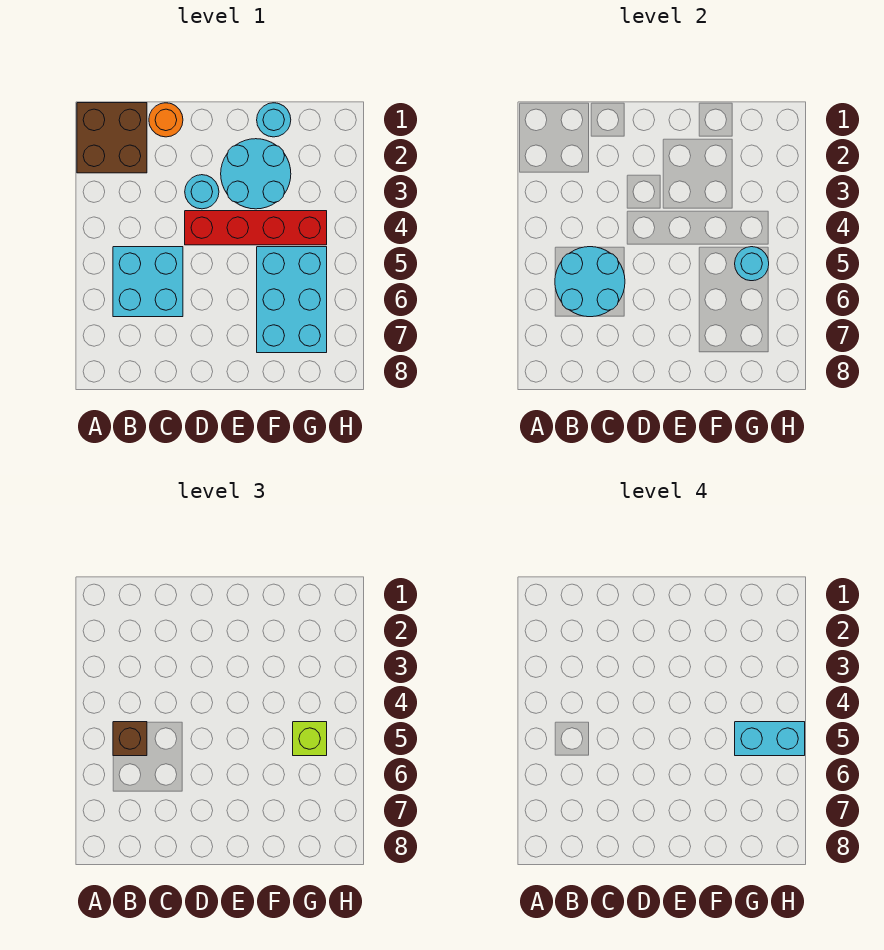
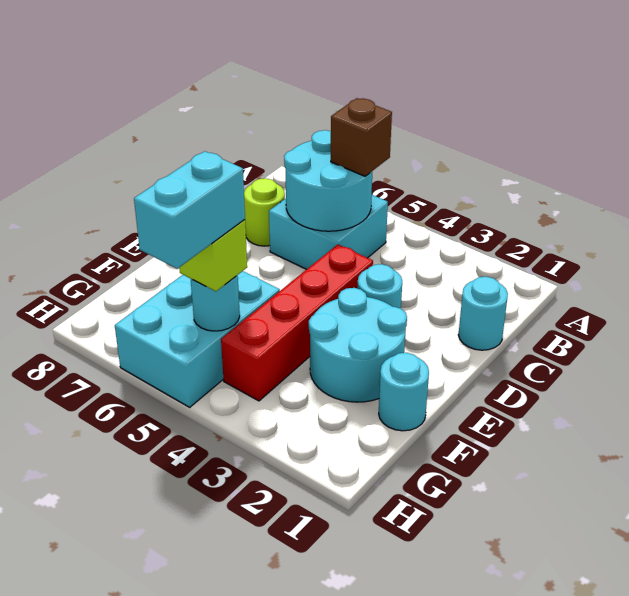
brown 2x2 brick [77,103,147,173] -> none
orange 1x1 round brick [149,103,183,137] -> cyan 1x1 round brick [458,277,508,350]
none -> lime 1x1 round brick [244,178,285,246]
cyan 2x3 brick [257,247,327,353] -> cyan 2x3 brick turned to [115,271,280,407]

